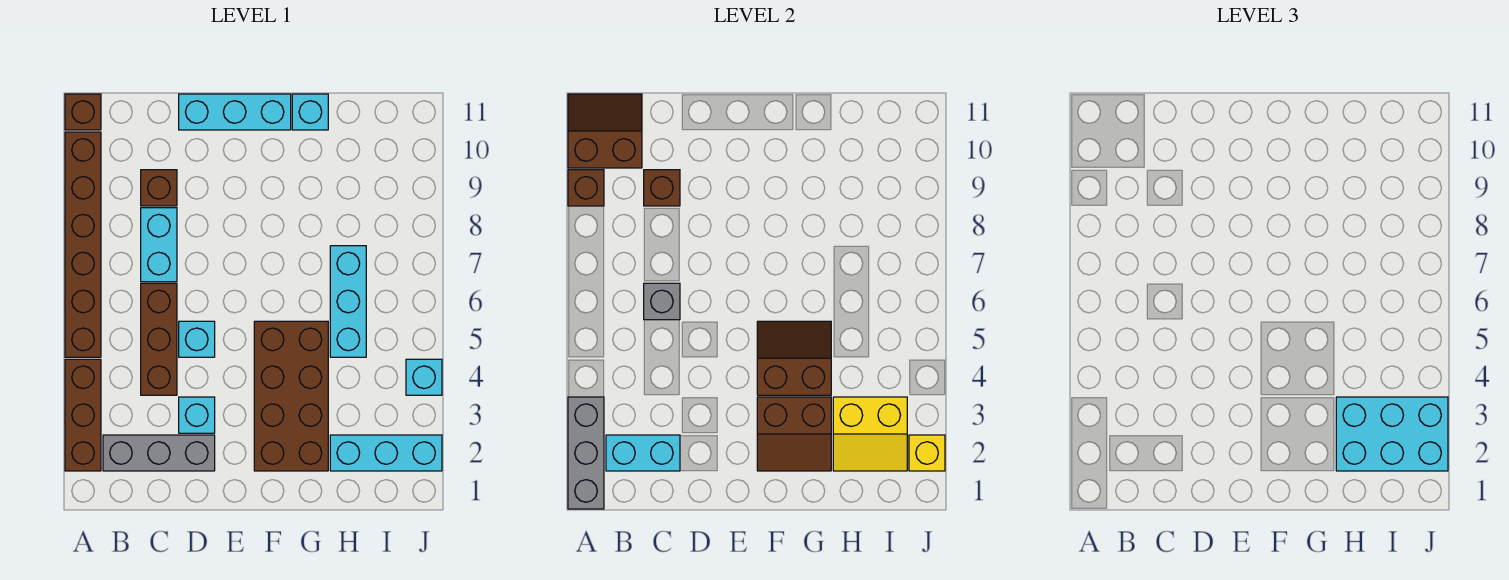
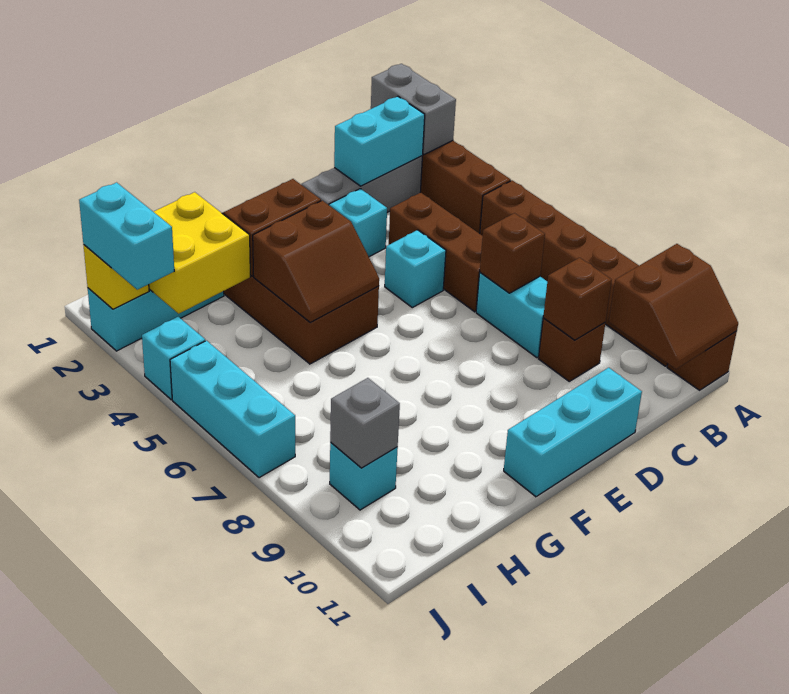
grey 1x3 brick [568,397,604,509] -> grey 1x2 brick [371,64,456,154]
brown 1x1 brick [568,170,604,206] -> brown 1x1 brick moved to [480,213,545,293]
grey 1x1 brick [644,283,680,320] -> grey 1x1 brick moved to [330,378,400,468]
cyan 1x1 brick [292,94,328,130] -> cyan 1x1 brick moved to [330,442,398,510]
yellow 2x2 slope [833,397,907,471] -> yellow 2x2 brick [149,192,250,314]
cyan 2x3 brick [1336,397,1448,471] -> cyan 1x2 brick [79,182,174,290]
cyan 1x3 brick [330,246,366,357] -> cyan 1x3 brick moved to [170,341,295,478]

